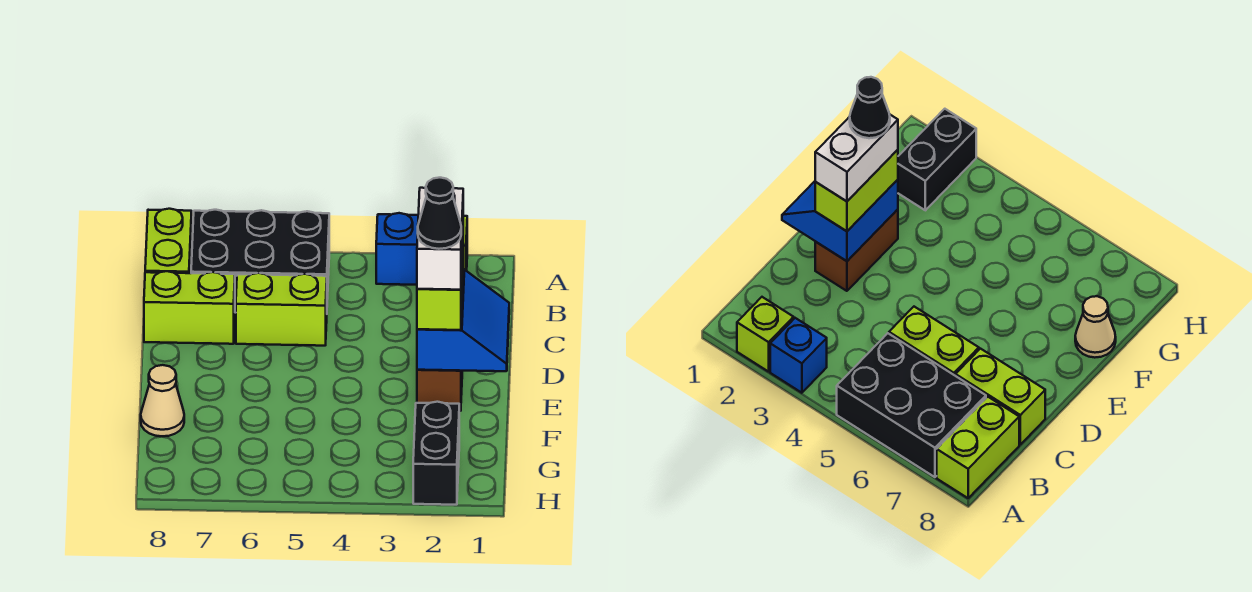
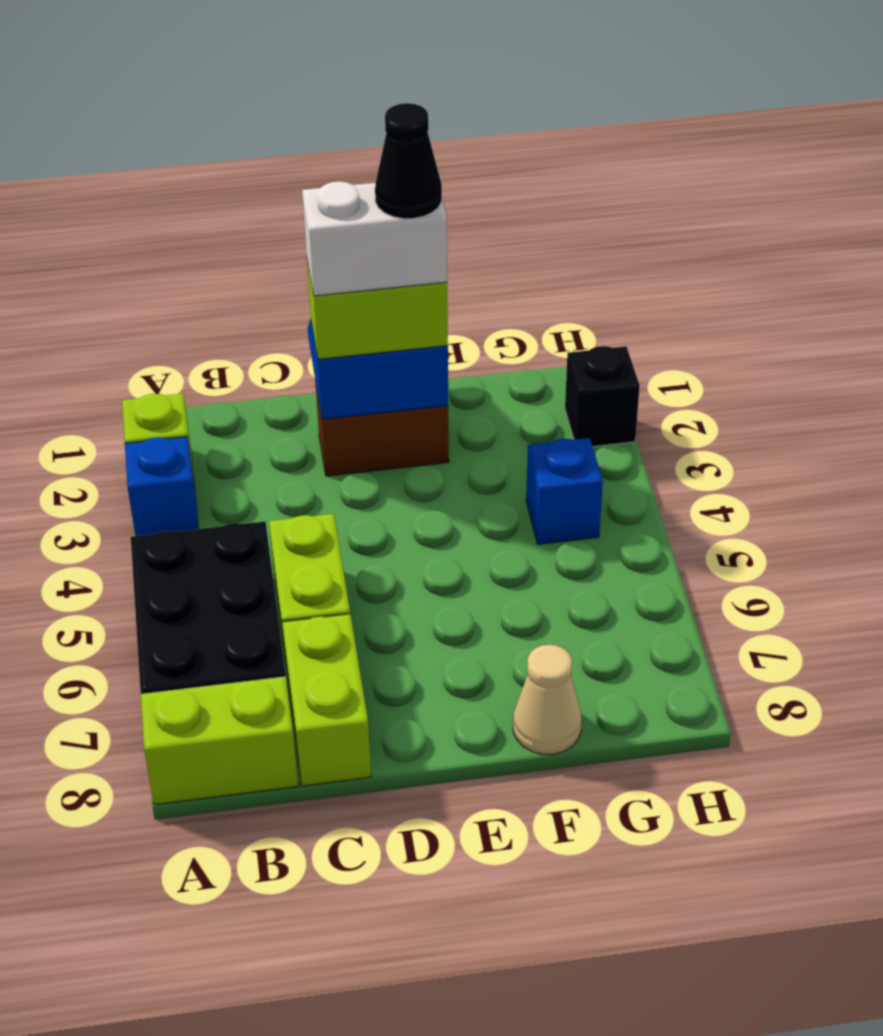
black 1x2 brick [413,402,459,505] -> black 1x1 brick [565,346,640,446]
none -> blue 1x1 brick [526,438,603,544]

